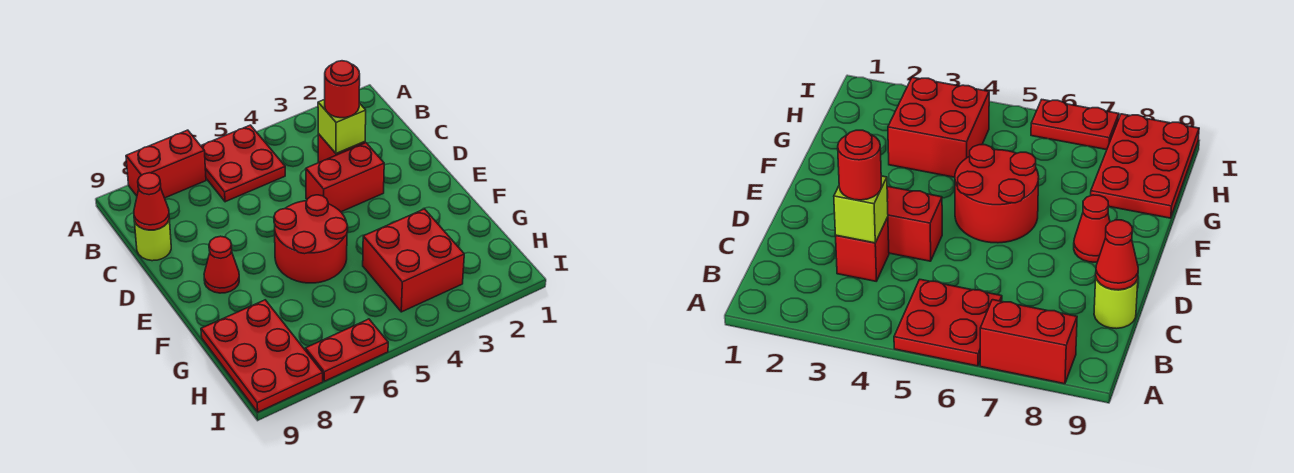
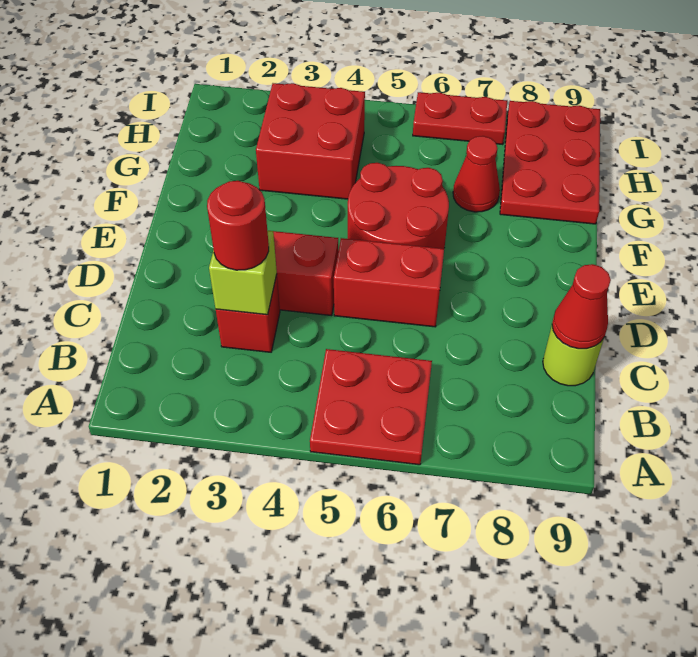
red 1x2 brick [126,130,206,198] -> red 1x2 brick moved to [334,238,444,327]
red 1x1 cone [204,236,239,293] -> red 1x1 cone moved to [453,136,500,212]

